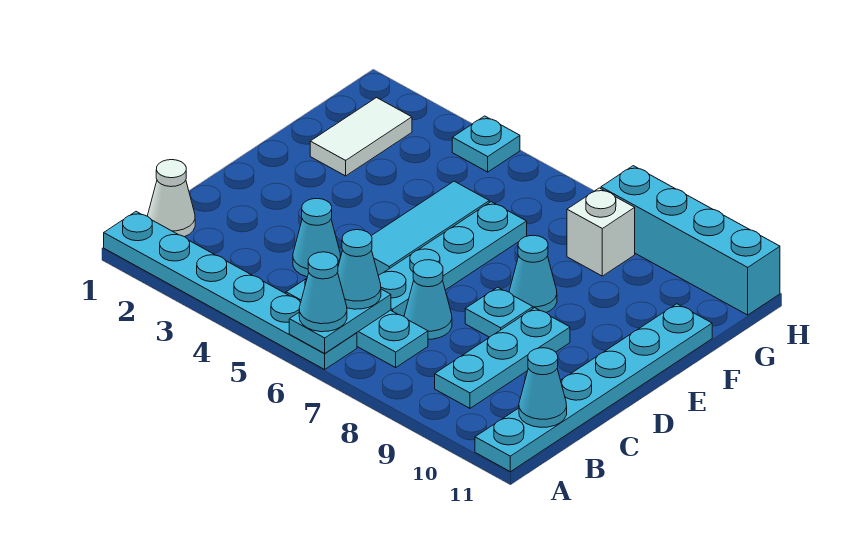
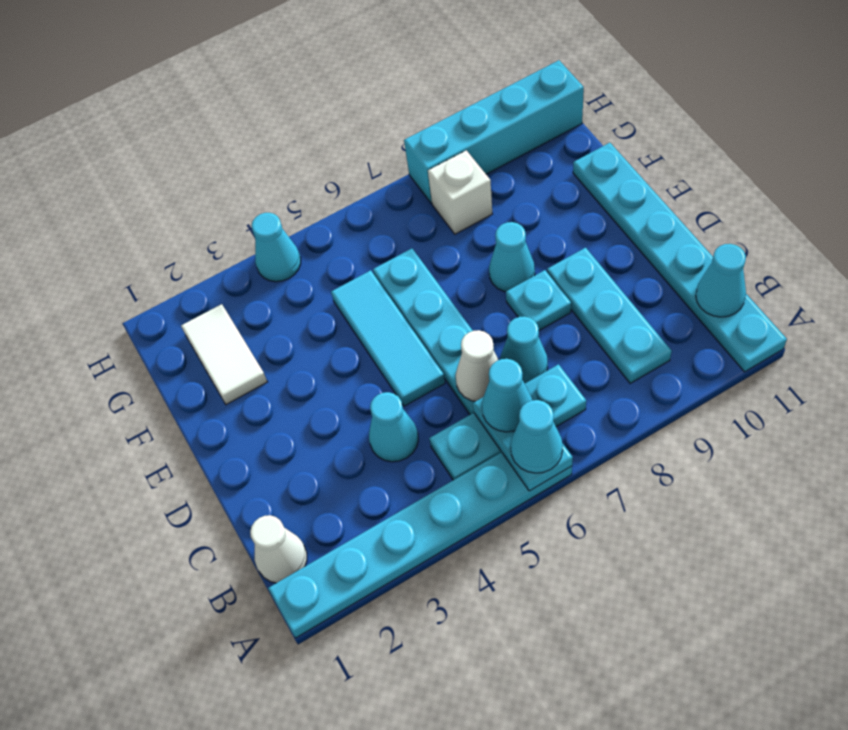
none -> white 1x1 cone [456,330,498,401]
cyan 1x1 plate [452,116,520,172] -> cyan 1x1 cone [251,213,301,282]

